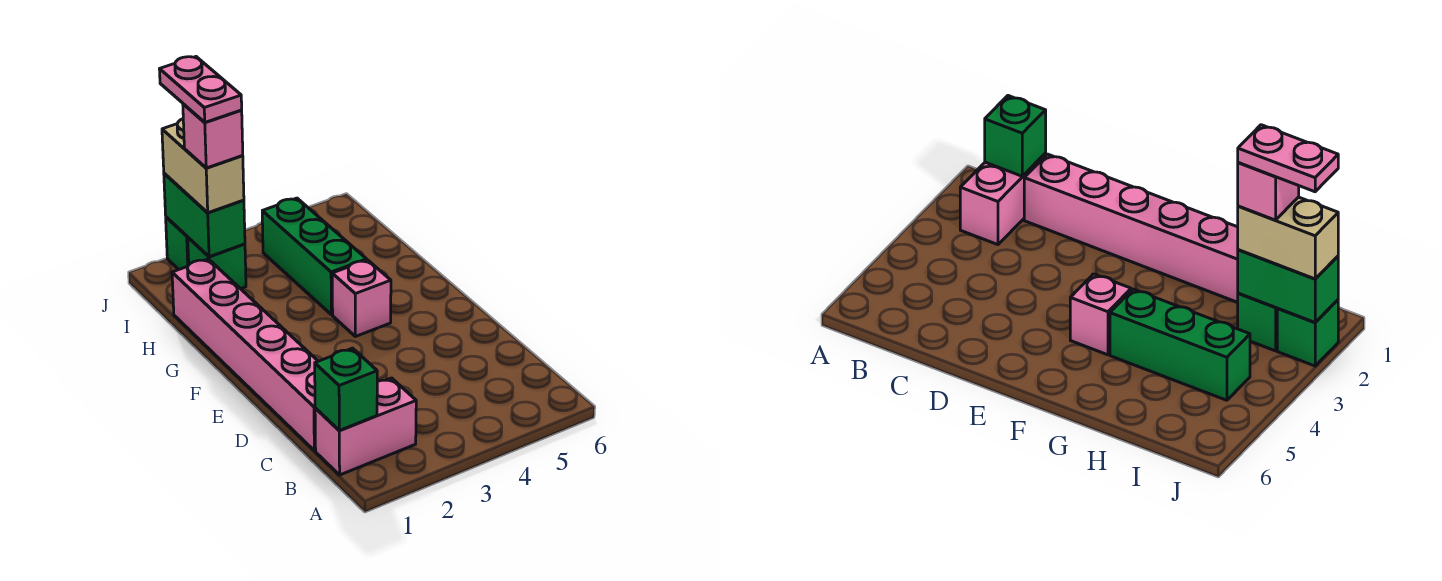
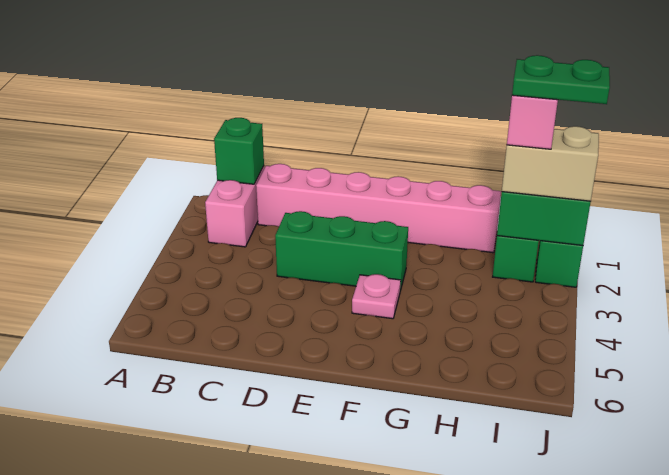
pink 1x1 brick [332,260,391,336] -> pink 1x1 plate [352,274,401,319]
green 1x3 brick [262,198,367,315] -> green 1x3 brick moved to [275,211,408,291]
pink 1x2 plate [160,57,242,122] -> green 1x2 plate [512,55,610,104]

